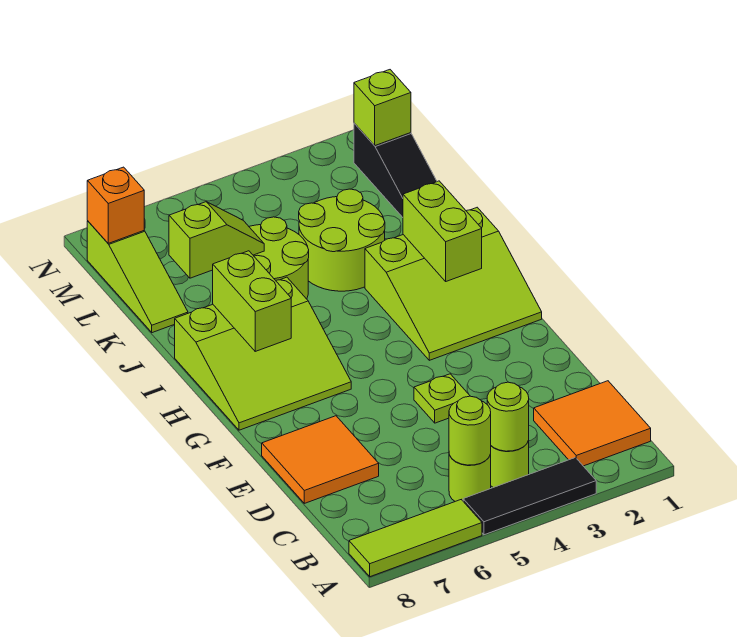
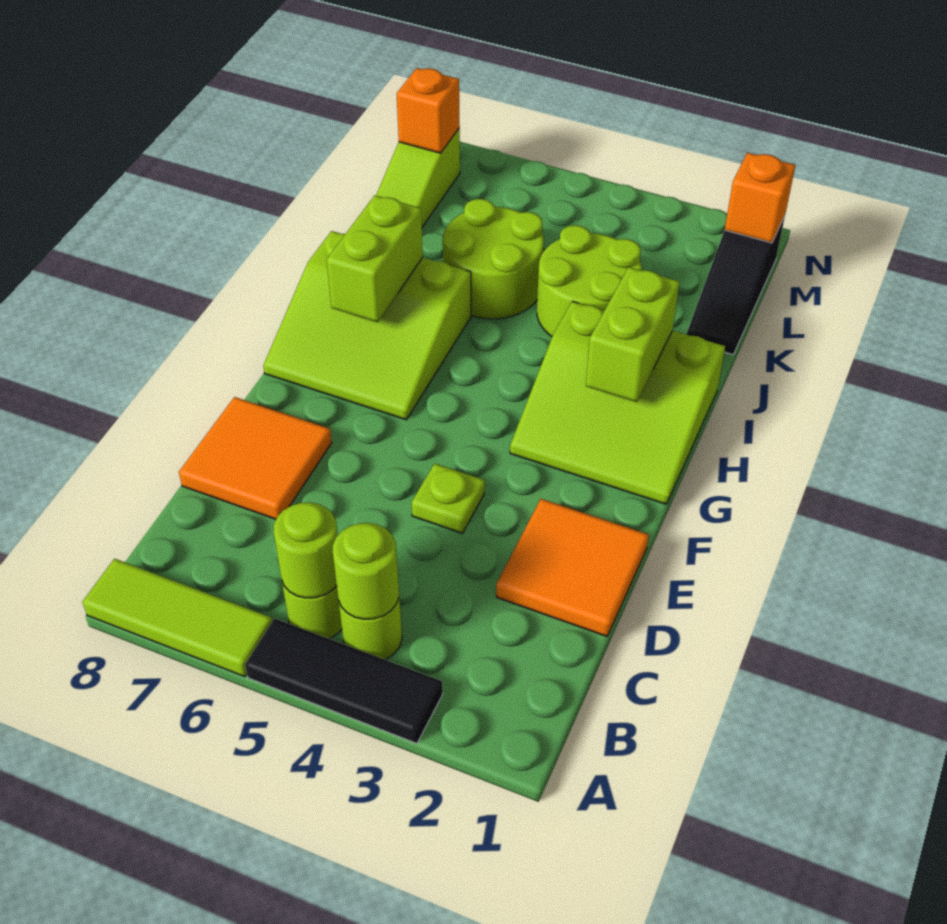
orange 2x2 tile [534,381,651,466] -> orange 2x2 tile moved to [496,499,649,636]
lime 1x2 slope [169,202,264,278] -> none
lime 1x1 brick [354,70,411,146] -> orange 1x1 brick [725,153,795,243]

